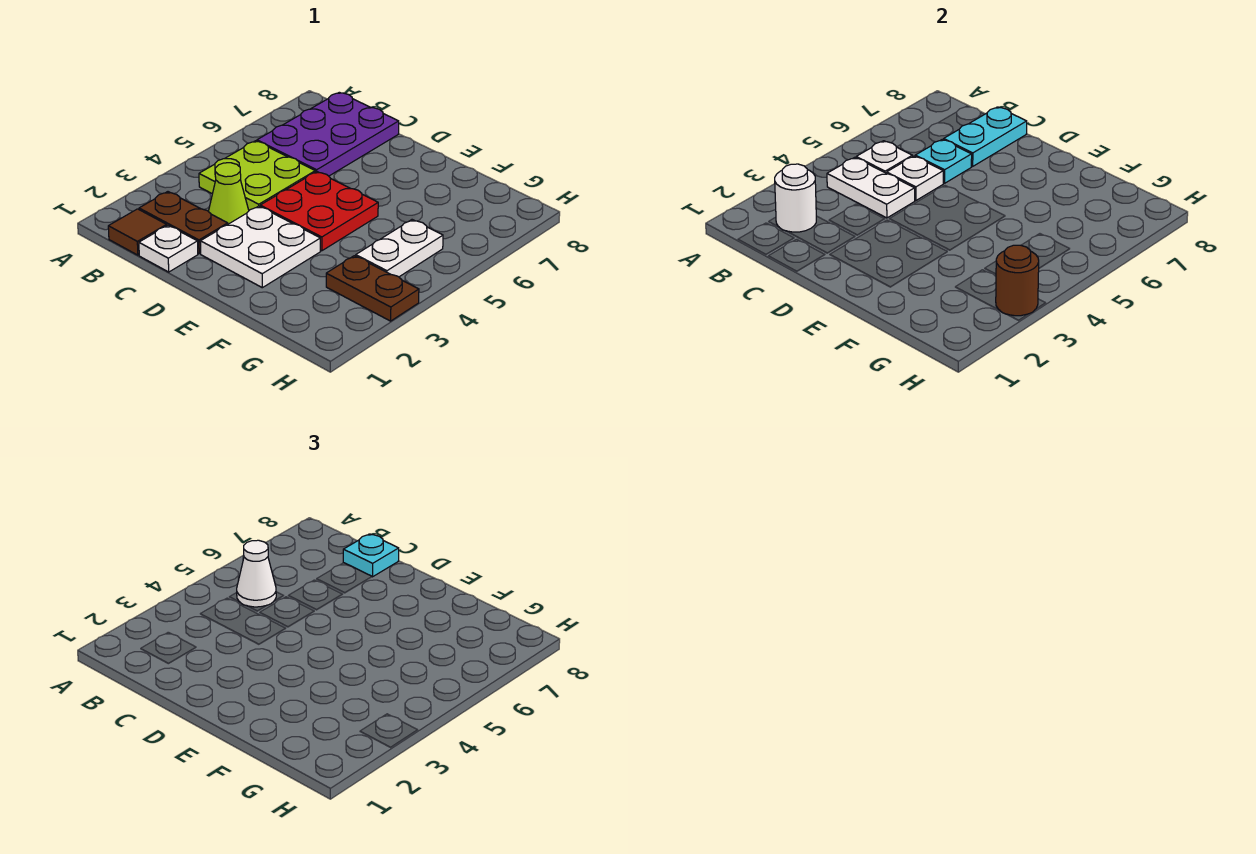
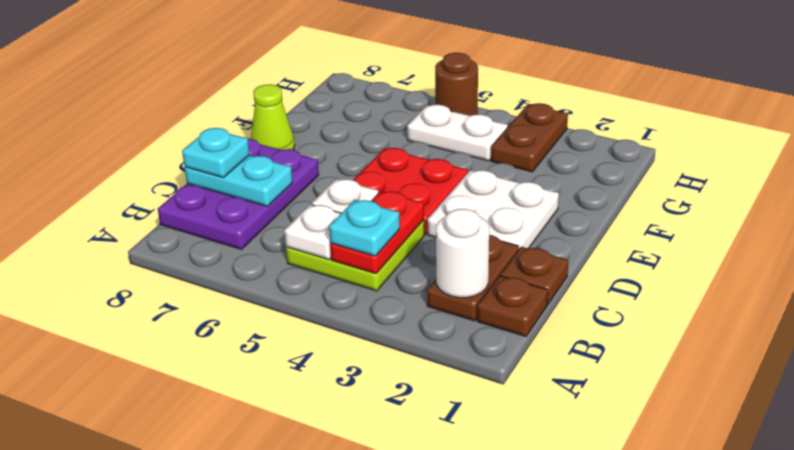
brown 1x1 tile [108,209,167,255] -> brown 1x1 plate [477,276,548,336]
white 1x2 plate [827,157,915,218] -> red 1x2 plate [330,191,424,274]
white 1x1 cone [237,540,276,607] -> none
purple 2x3 plate [257,92,399,176] -> purple 2x3 plate turned to [158,138,319,249]
white 1x1 plate [139,225,198,272] -> brown 1x1 plate [500,247,568,305]
lime 1x1 cone [209,163,249,224] -> lime 1x1 cone moved to [251,84,295,150]
cyan 1x1 plate [915,139,972,183] -> cyan 1x1 plate moved to [329,200,400,256]
brown 1x1 round brick [996,245,1039,316] -> brown 1x1 round brick moved to [435,53,478,116]

